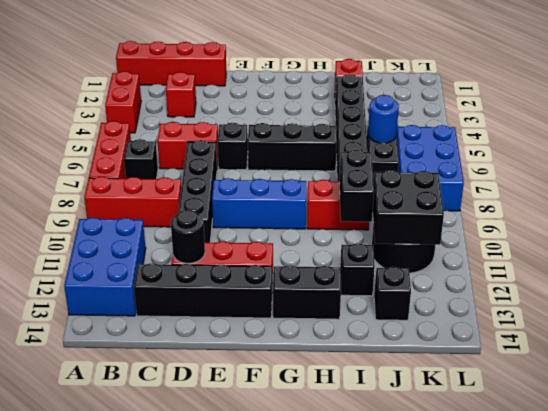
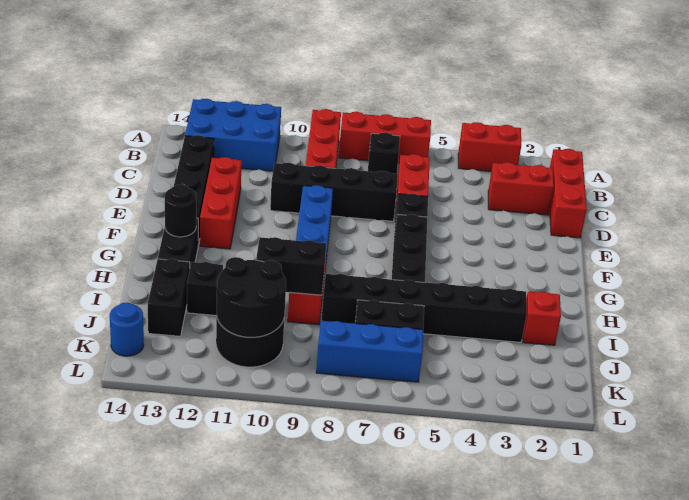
red 1x4 brick [116,41,226,86] -> red 1x3 brick [550,149,587,238]
red 1x1 brick [166,72,196,117] -> red 1x2 brick [488,162,554,215]
black 1x1 round brick [171,210,205,264] -> black 1x1 round brick moved to [165,185,196,237]
blue 1x1 round brick [368,95,399,143] -> blue 1x1 round brick moved to [110,303,144,356]
black 2x2 brick [373,170,444,245] -> black 2x2 round brick [217,257,286,337]
black 1x1 brick [374,267,411,320] -> black 1x2 brick [148,259,190,336]
blue 2x3 brick [396,125,464,211] -> blue 1x3 brick [316,321,423,382]

